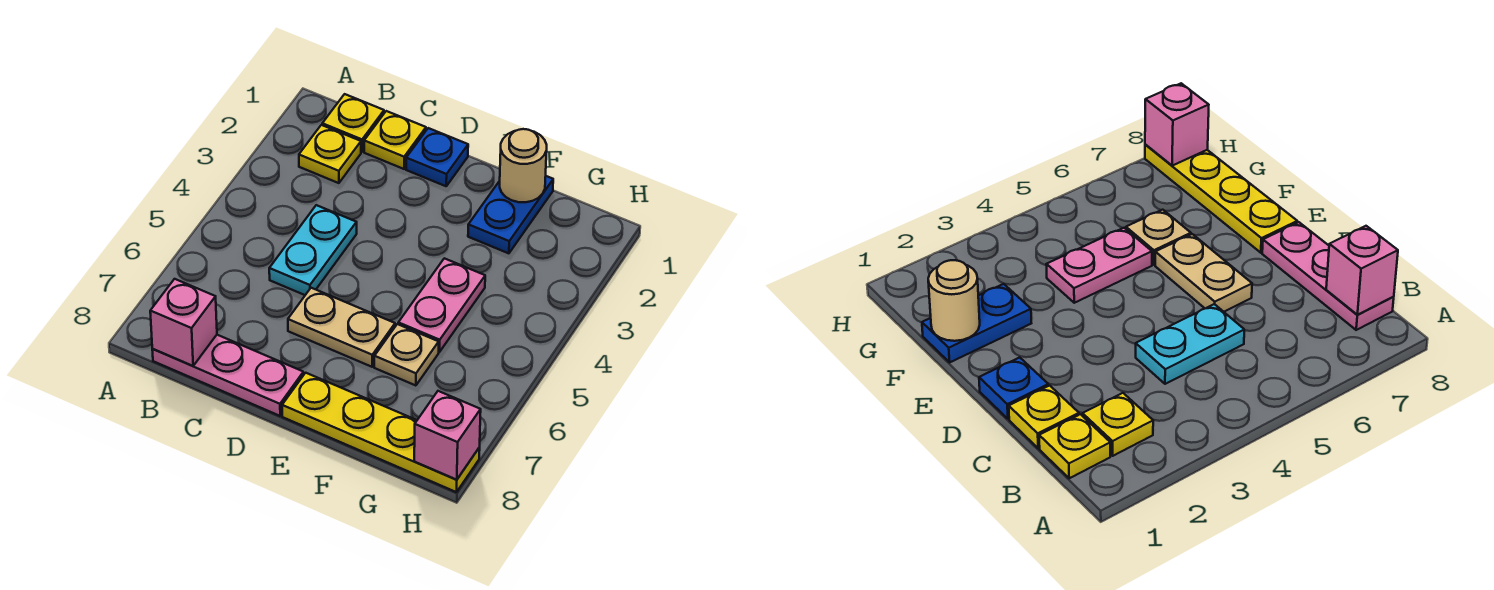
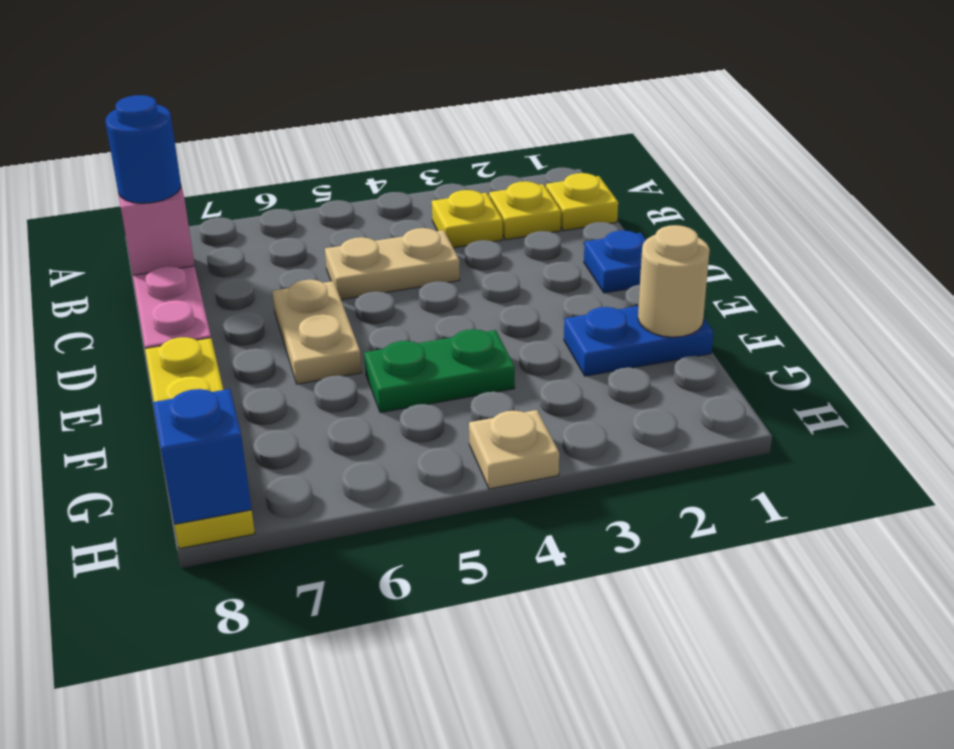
none -> blue 1x1 round brick [105,95,181,203]
yellow 1x1 plate [364,111,426,169] -> yellow 1x1 plate moved to [432,190,503,248]
cyan 1x2 plate [269,205,357,295] -> tan 1x2 plate [325,228,460,300]
pink 1x2 plate [398,258,485,352] -> green 1x2 plate [364,329,515,413]
tan 1x1 plate [374,324,439,386] -> tan 1x1 plate moved to [469,410,559,489]
pink 1x1 brick [414,391,481,480] -> blue 1x1 brick [153,389,252,524]

